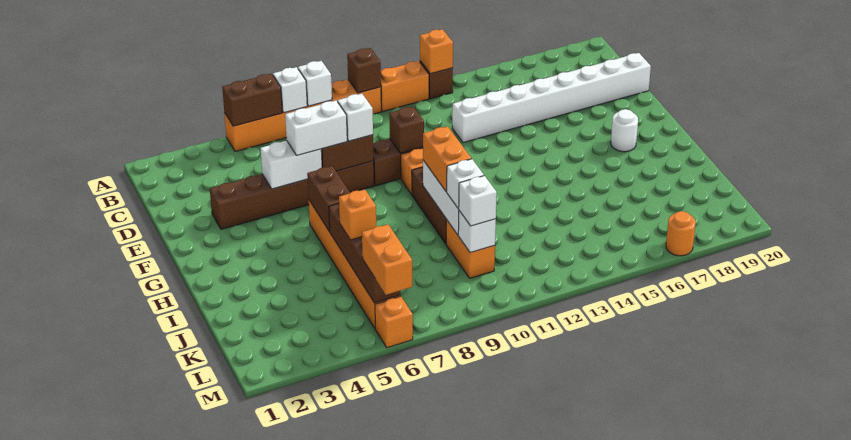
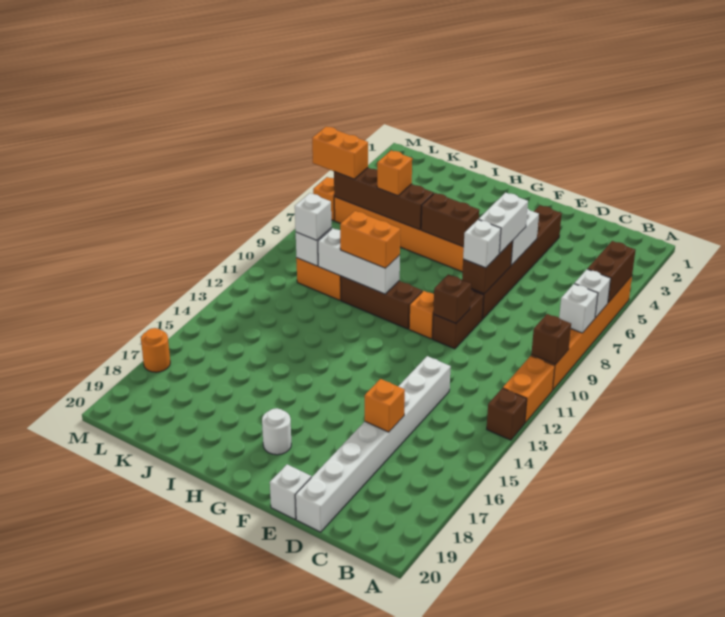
orange 1x1 brick [420,29,453,74] -> orange 1x1 brick moved to [365,379,405,432]
white 1x1 brick [447,159,484,208] -> white 1x1 brick moved to [270,464,311,519]

